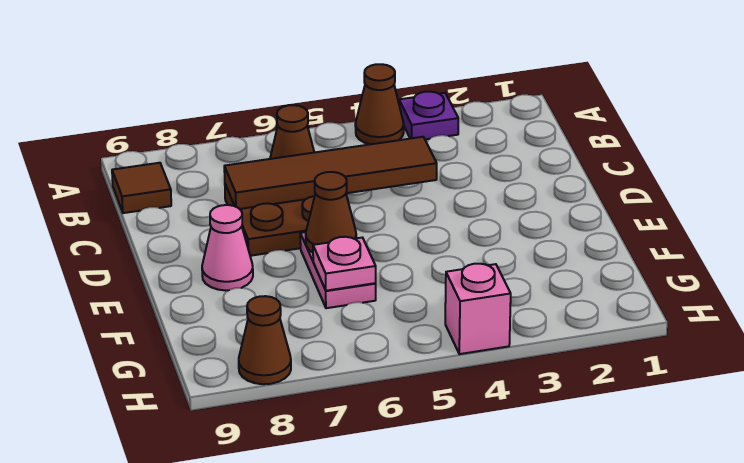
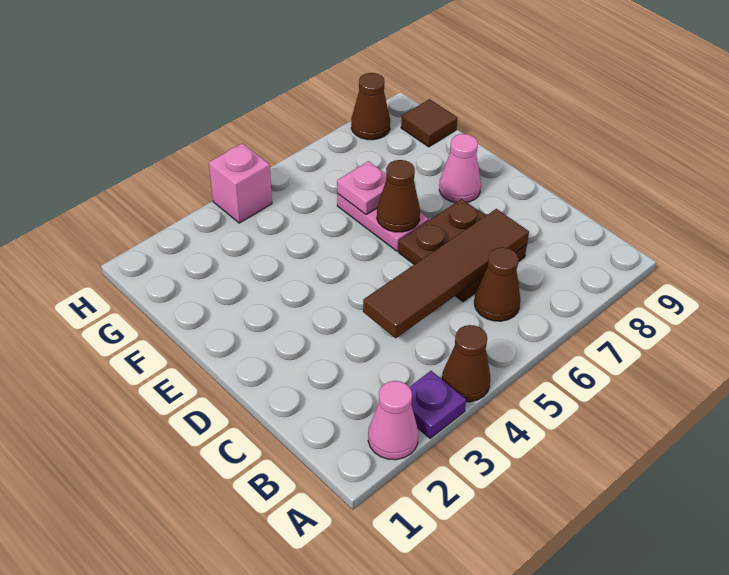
none -> pink 1x1 cone [368,381,418,460]
brown 1x1 tile [112,163,171,213] -> brown 1x1 tile moved to [401,99,458,147]

